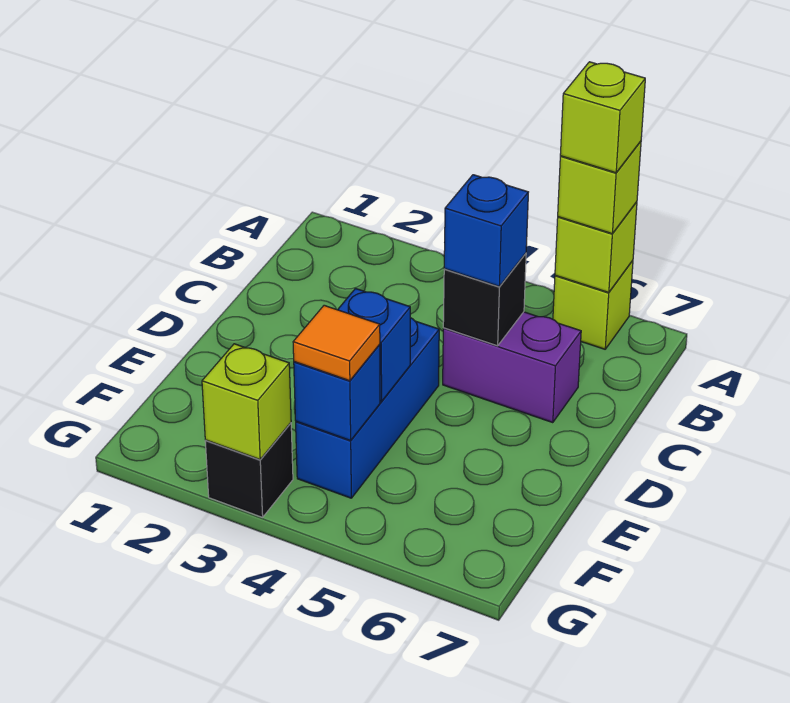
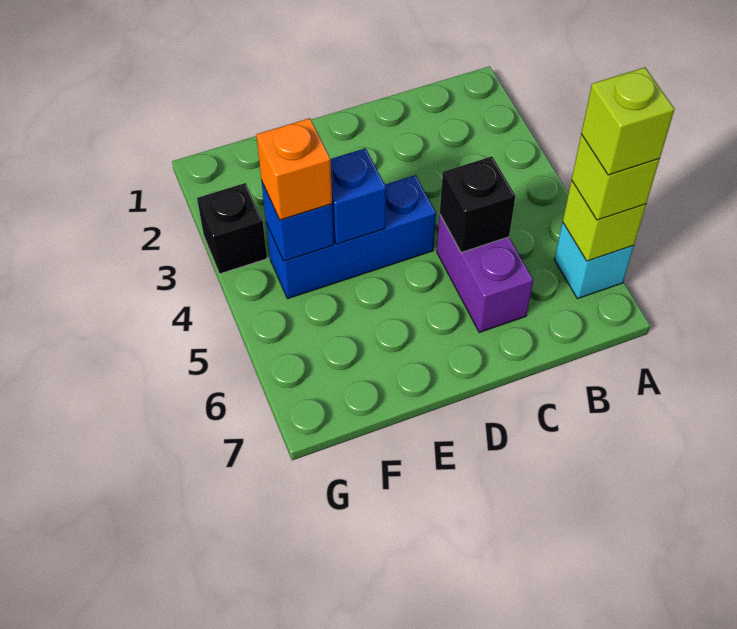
lime 1x1 brick [553,261,633,349] -> cyan 1x1 brick [555,222,634,299]
blue 1x1 brick [444,175,528,286] -> none
orange 1x1 tile [293,305,380,381] -> orange 1x1 brick [256,118,332,220]
lime 1x1 brick [202,344,291,460] -> none

